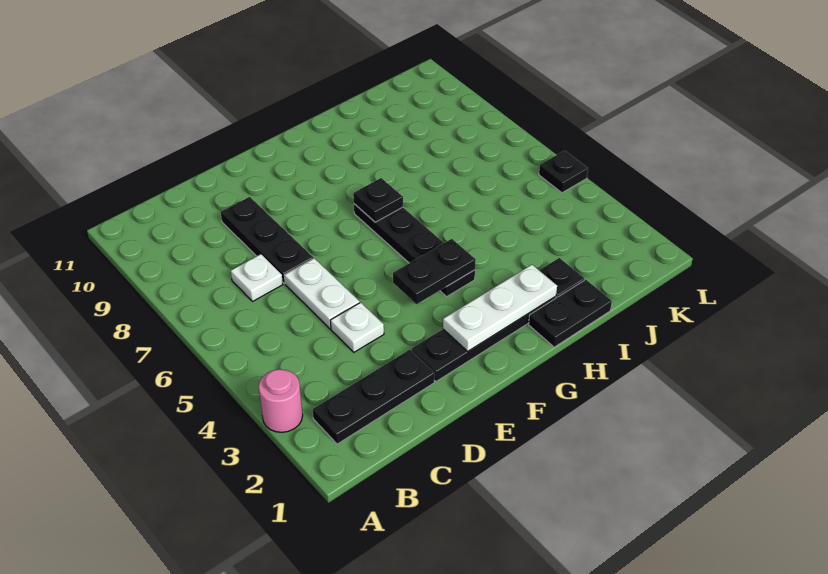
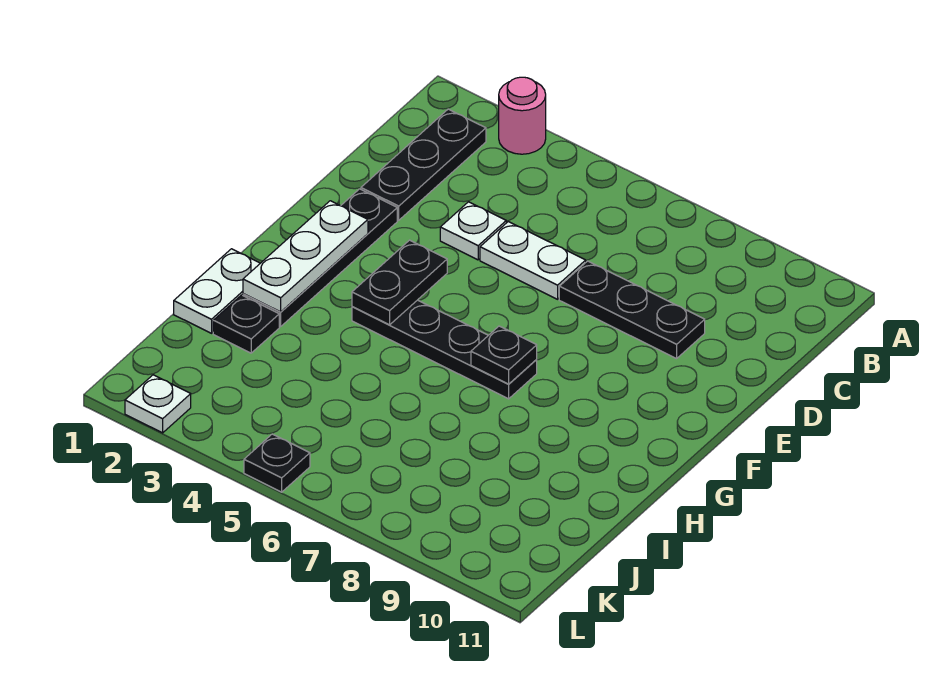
white 1x1 plate [231,254,283,301] -> white 1x1 plate moved to [125,375,191,433]
black 1x2 plate [529,280,612,347] -> white 1x2 plate [174,249,260,333]

